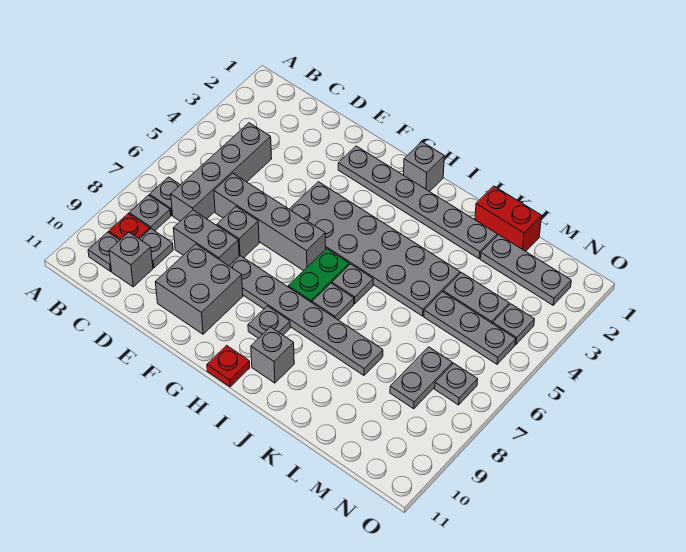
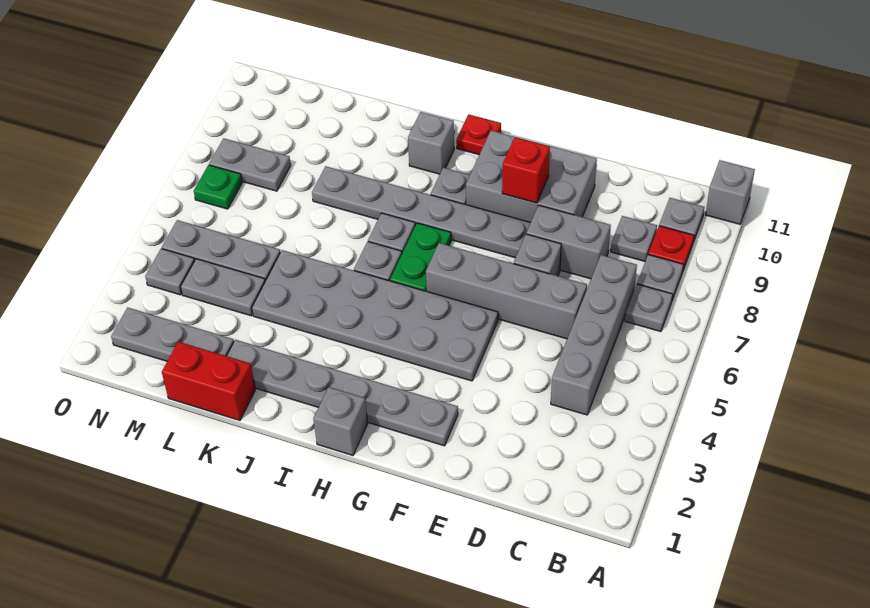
grey 1x1 brick [109,232,153,287] -> grey 1x1 brick moved to [706,160,755,224]
grey 2x2 brick [155,244,243,334] -> grey 2x3 brick [466,131,597,222]
none -> red 1x1 brick [502,137,550,203]
grey 1x2 plate [390,347,452,409] -> grey 1x2 plate turned to [209,138,291,191]
grey 1x1 plate [435,363,478,405] -> green 1x1 plate [194,165,242,209]

